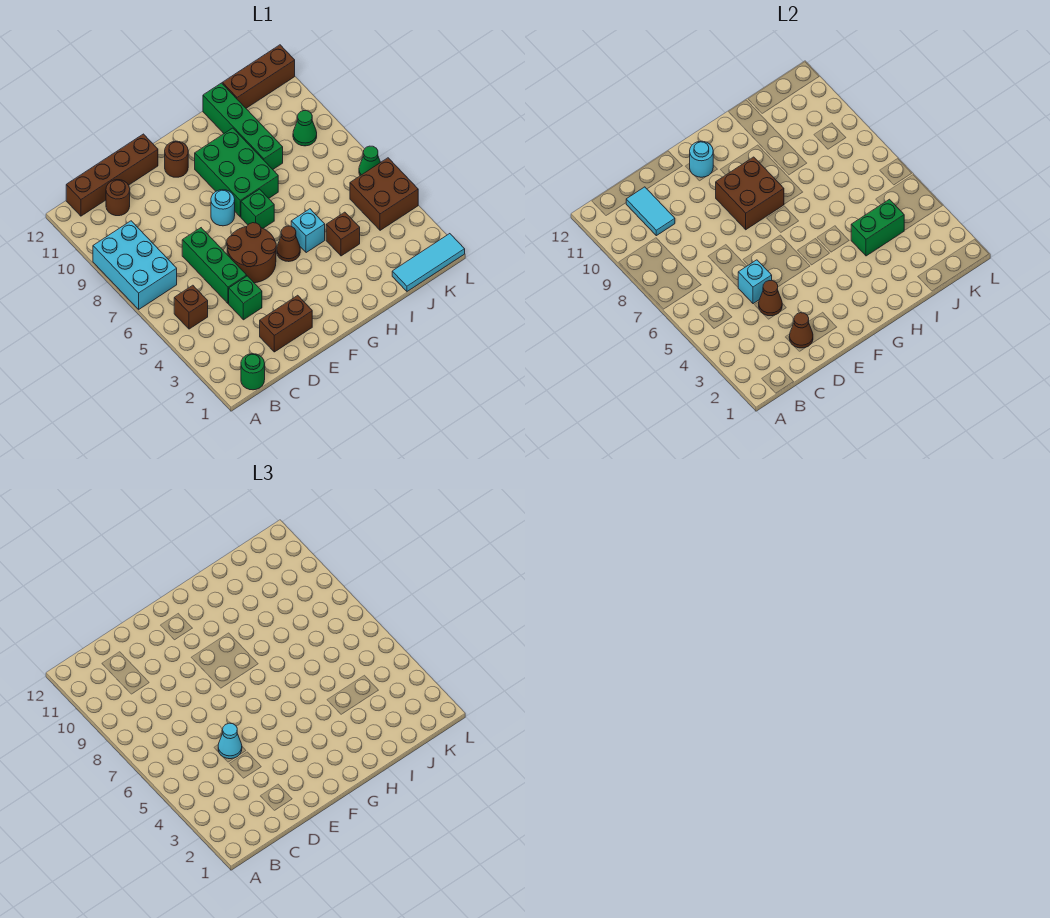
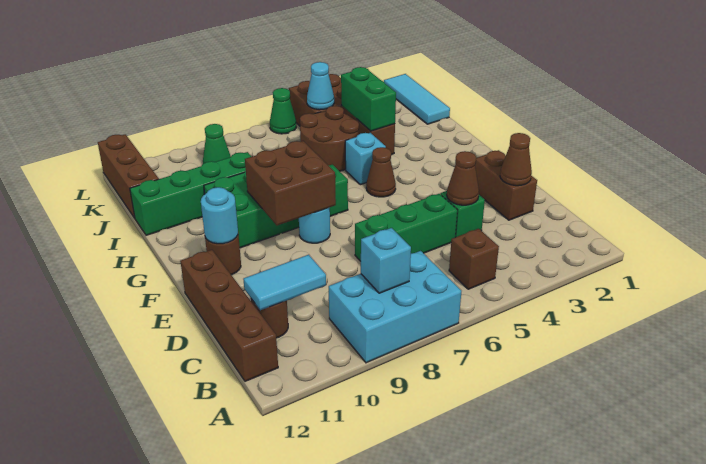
green 1x1 round brick [241,354,265,390] -> none
cyan 1x1 brick [738,260,772,304] -> cyan 1x1 brick moved to [361,228,411,293]
cyan 1x1 cone [218,723,242,759] -> cyan 1x1 cone moved to [307,62,334,110]
brown 2x2 round brick [227,223,276,283] -> brown 2x2 round brick moved to [300,106,359,171]

